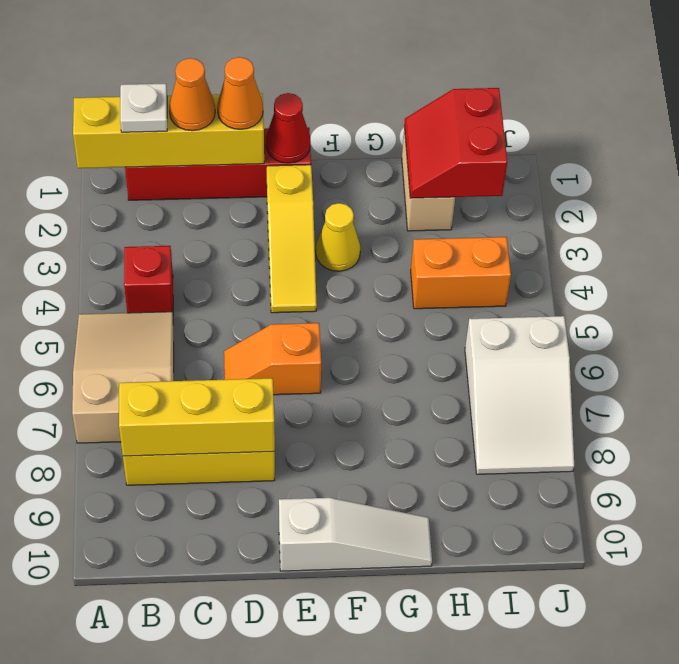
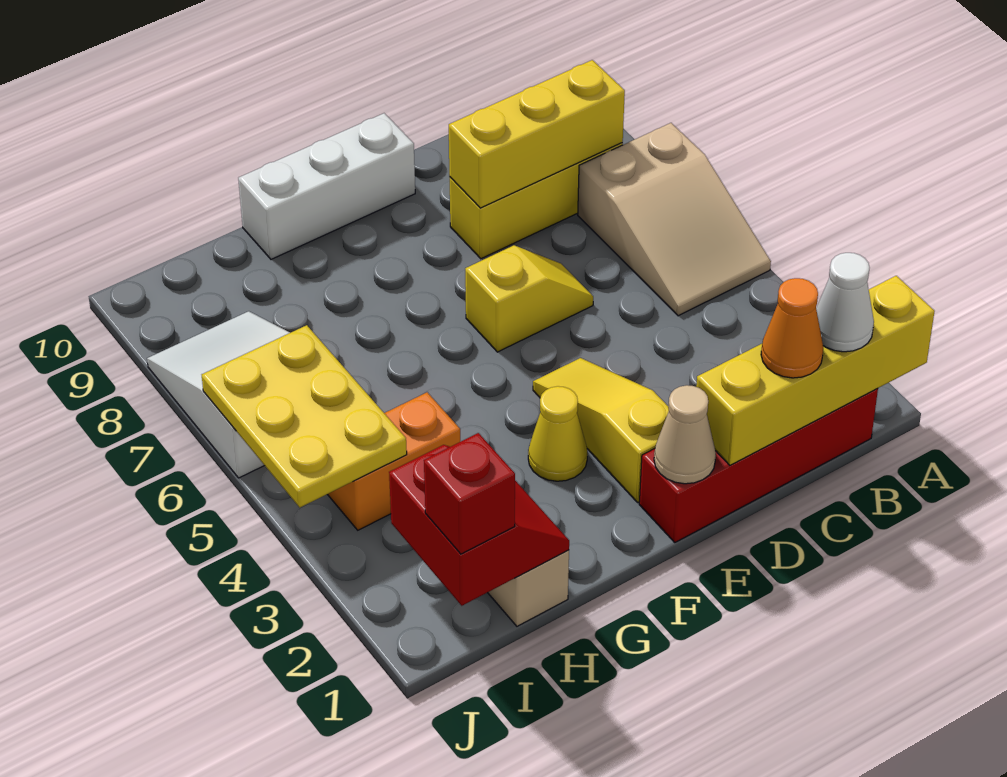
white 1x1 plate [120,84,167,132] -> white 1x1 cone [816,253,874,352]
red 1x1 brick [124,246,173,313] -> red 1x1 brick moved to [424,433,515,554]
orange 1x1 cone [217,57,263,129] -> none
orange 1x2 slope [224,323,321,395] -> yellow 1x2 slope [465,245,593,352]
red 1x1 cone [266,93,310,163] -> tan 1x1 cone [654,385,716,484]
white 1x3 slope [279,498,432,571] -> white 1x3 brick [238,113,415,259]
none -> yellow 2x3 plate [202,325,407,508]

